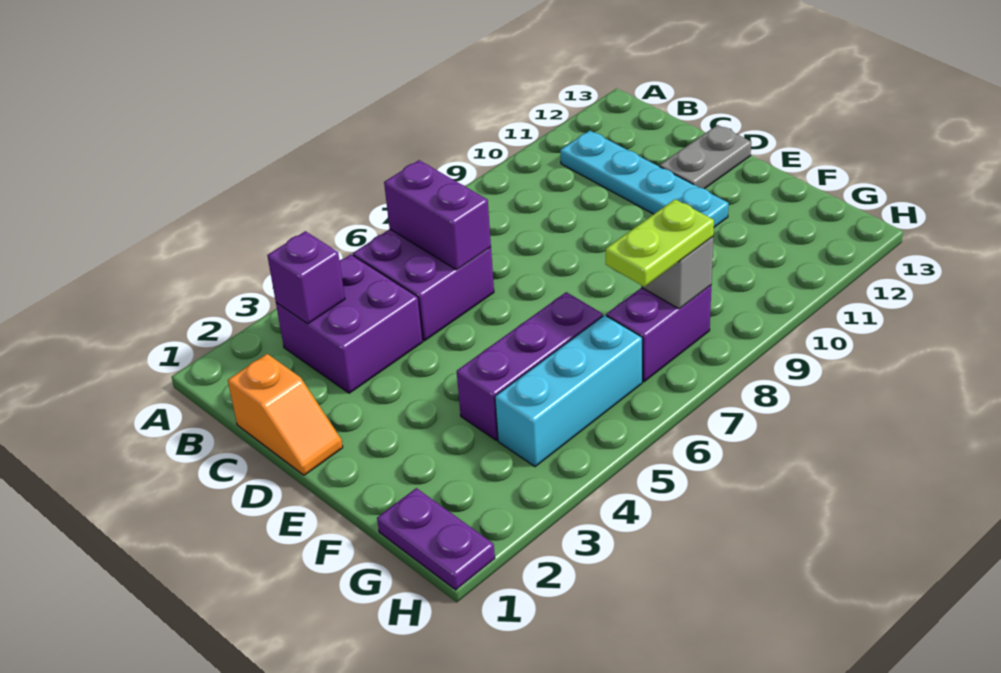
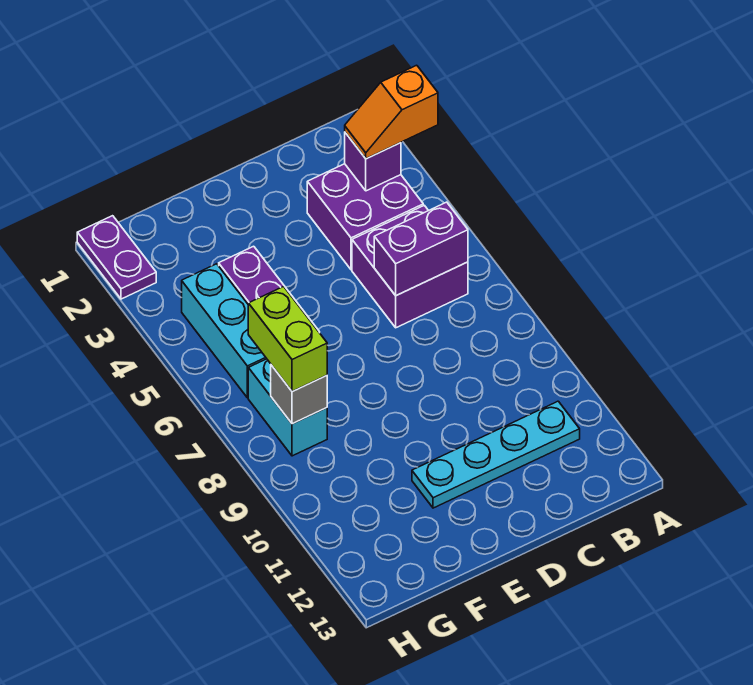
orange 1x2 slope [228,354,343,475] -> orange 1x2 slope moved to [345,65,438,159]
grey 1x2 plate [660,125,751,189] -> none
purple 1x2 plate [377,488,495,590] -> purple 1x2 plate turned to [77,216,156,299]
purple 1x2 brick [606,285,711,382] -> cyan 1x2 brick [248,359,327,456]
lime 1x2 plate [606,199,714,287] -> lime 1x2 brick [248,286,327,392]

